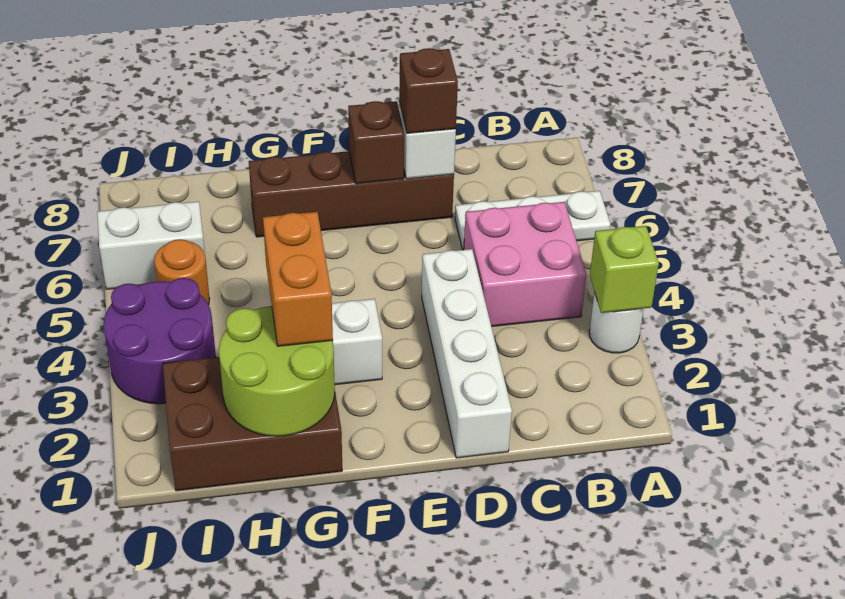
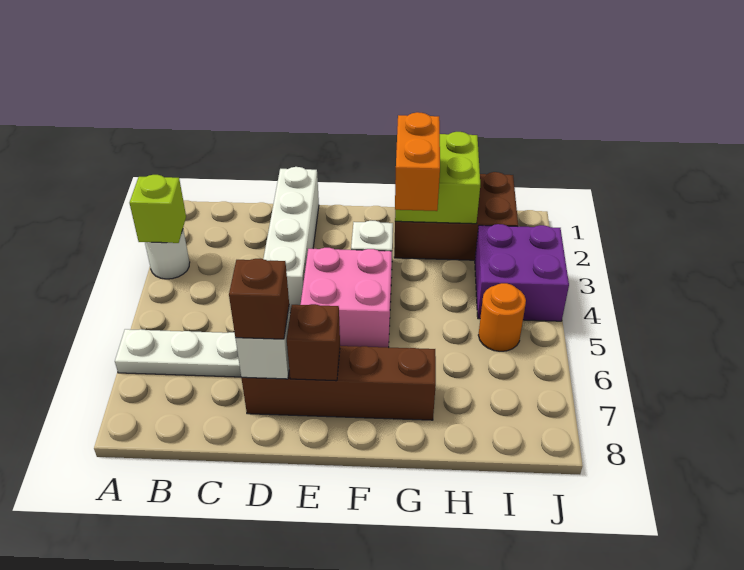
pink 2x2 brick [464,202,587,327] -> pink 2x2 brick moved to [301,248,392,347]
lime 2x2 round brick [219,306,335,436] -> lime 2x2 brick [395,132,480,224]
purple 2x2 round brick [104,278,216,404] -> purple 2x2 brick [475,224,569,321]
white 1x2 brick [97,201,205,289] -> none

